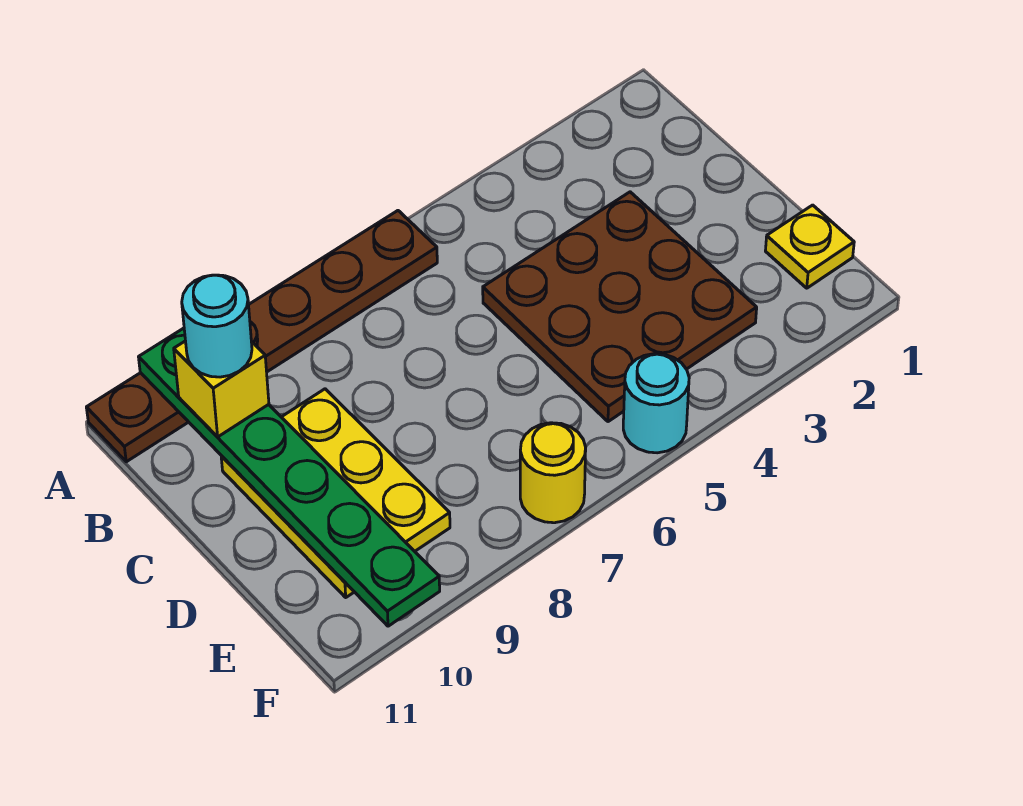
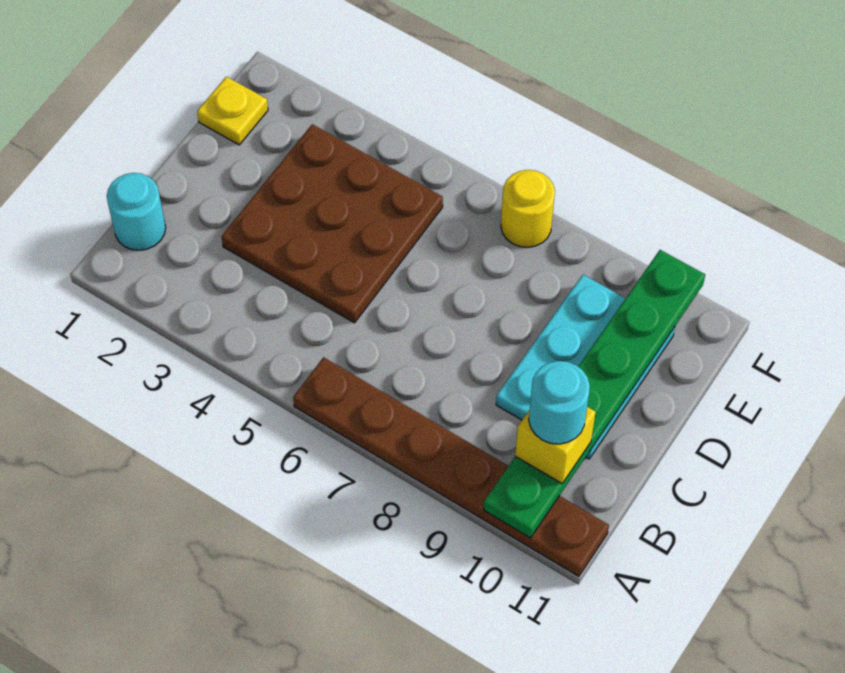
yellow 2x3 plate [221,389,450,597] -> cyan 2x3 plate [496,275,675,459]
cyan 1x1 round brick [623,354,689,453] -> cyan 1x1 round brick moved to [107,173,166,250]

